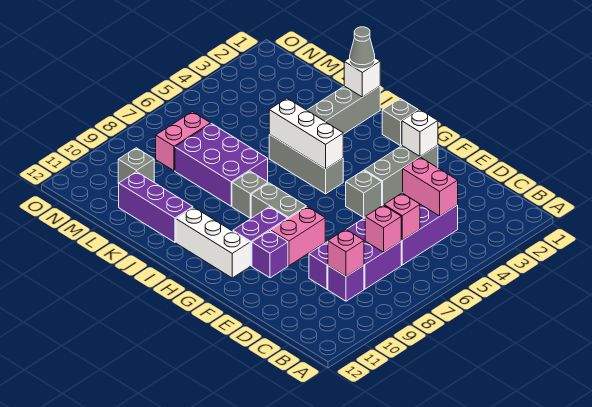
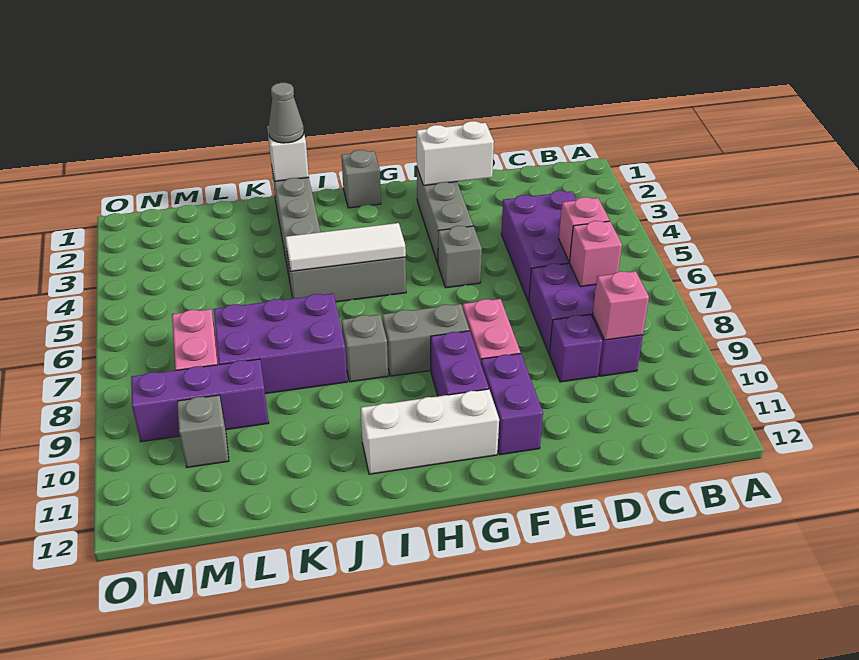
pink 1x2 brick [403,157,458,216] -> none
white 1x1 brick [402,109,438,156] -> white 1x2 brick [417,121,494,185]
purple 1x1 brick [252,231,288,278] -> purple 1x2 brick [481,353,543,455]
white 1x3 brick [269,98,343,169] -> white 1x3 tile [285,223,406,271]
purple 1x3 brick [119,172,193,242] -> purple 1x3 brick moved to [131,359,269,442]

